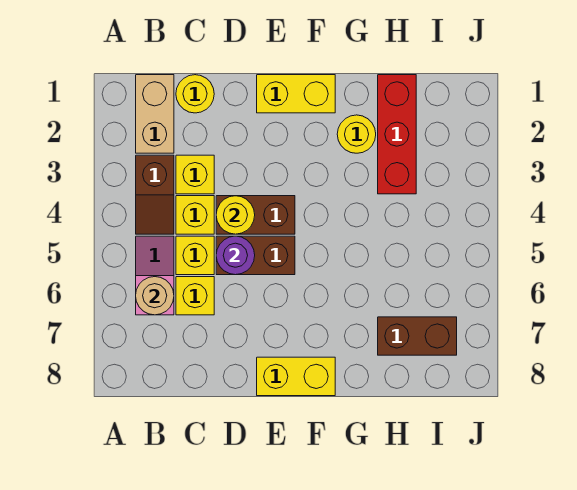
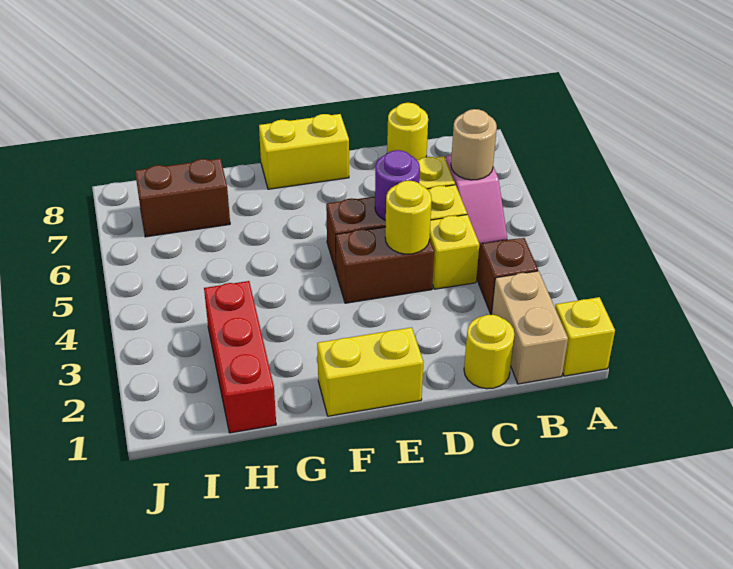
yellow 1x1 brick [176,155,214,194] -> yellow 1x1 brick moved to [555,297,615,376]
yellow 1x1 round brick [337,115,376,153] -> yellow 1x1 round brick moved to [387,103,428,160]

